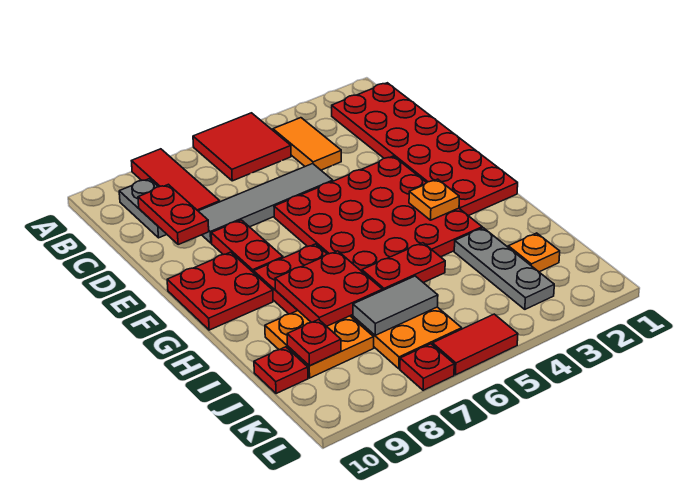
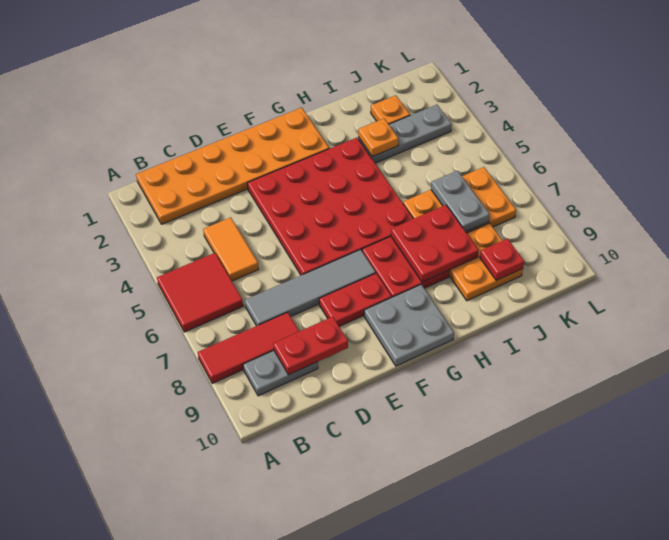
red 2x6 plate [332,83,518,216] -> orange 2x6 plate [136,108,329,224]
orange 1x2 tile [273,118,341,170] -> orange 1x2 tile turned to [203,217,259,281]
grey 1x4 tile [199,164,333,243] -> grey 1x4 tile turned to [245,249,376,326]
red 2x2 plate [167,252,273,330] -> grey 2x2 plate [364,285,454,366]
orange 1x1 plate [409,179,459,220] -> orange 1x1 plate moved to [358,119,398,157]
red 1x2 plate [362,243,445,291] -> none
grey 1x2 tile [353,276,438,335] -> grey 1x2 plate [431,171,490,232]
red 1x1 plate [254,347,308,394] -> none
red 1x2 tile [432,314,518,375] -> none
red 1x1 plate [400,344,454,390] -> none

